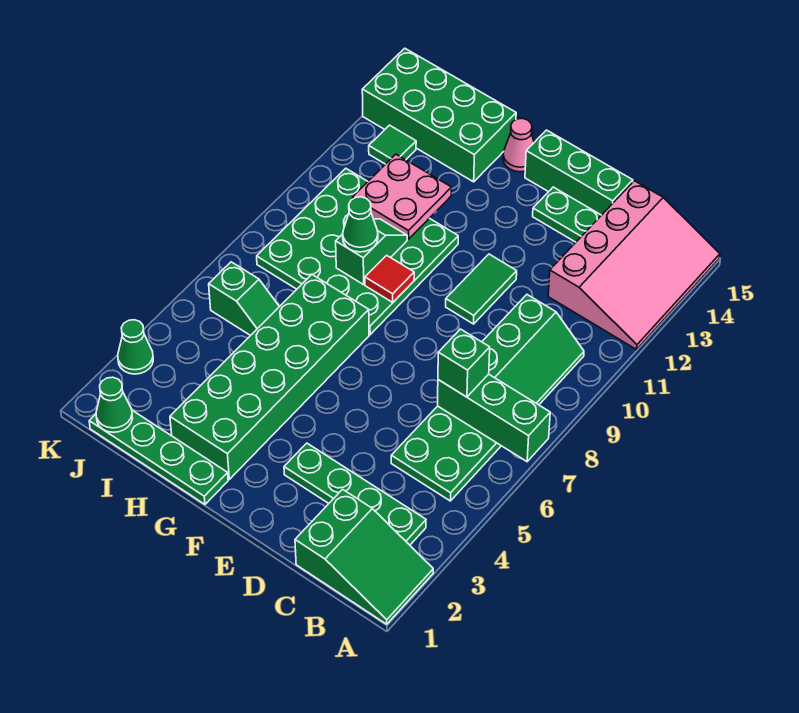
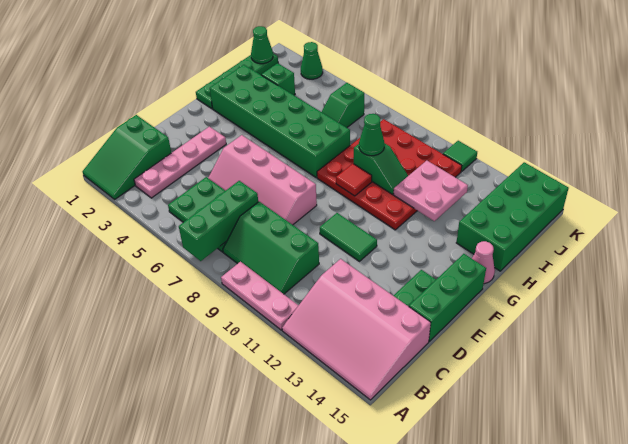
none -> pink 1x3 plate [221,262,299,330]
green 1x4 plate [284,443,426,545] -> pink 1x4 plate [134,127,226,198]
green 1x1 brick [438,329,490,397] -> green 1x1 brick moved to [262,63,295,95]
none -> pink 2x4 slope [208,135,317,225]
green 4x4 plate [257,168,458,335] -> red 4x4 plate [317,119,462,230]
green 1x1 tile [369,125,416,164] -> green 1x1 tile moved to [443,141,477,171]

